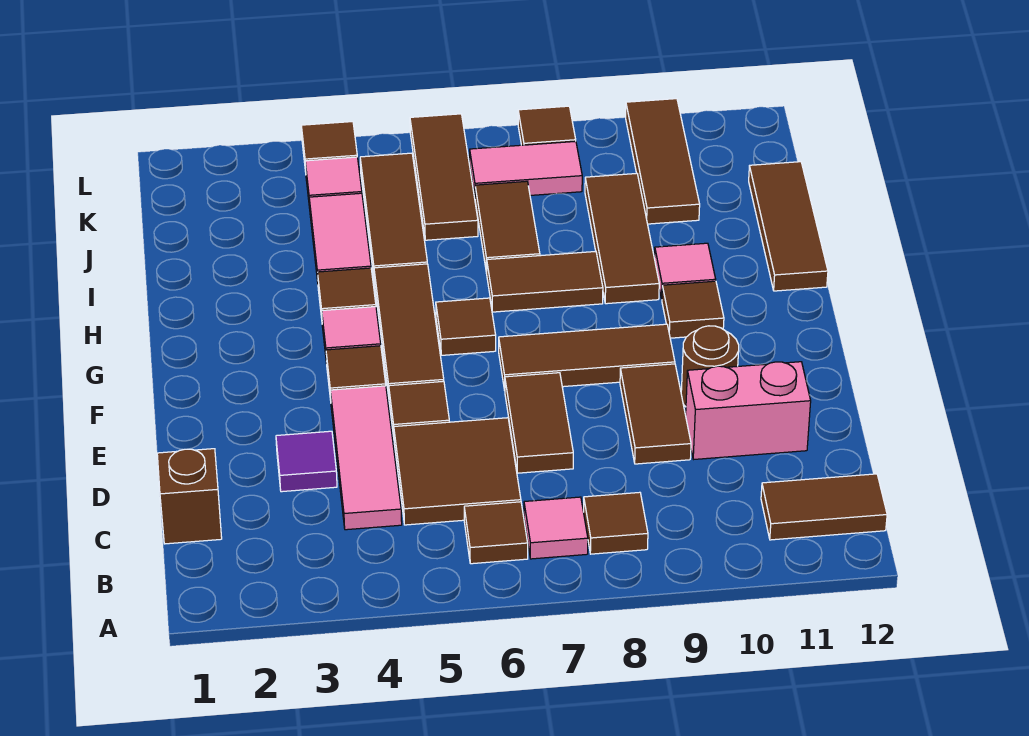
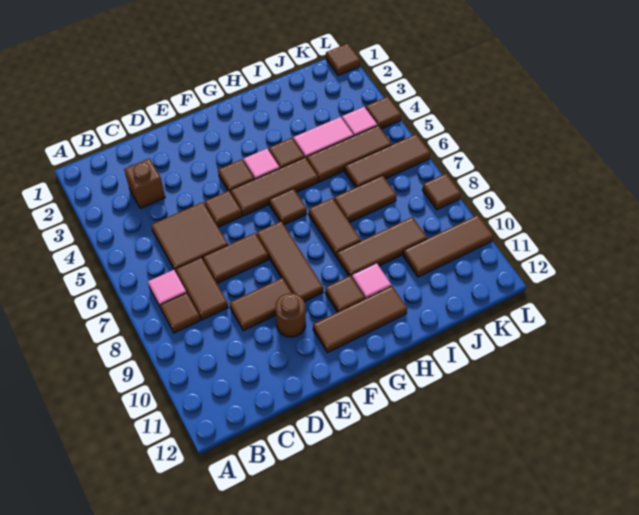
brown 1x1 tile [464,502,528,564] -> brown 1x1 tile moved to [326,43,360,76]
brown 1x2 tile [761,474,887,540] -> brown 1x2 tile moved to [176,257,228,320]
brown 1x1 brick [157,449,222,544] -> brown 1x1 brick moved to [124,158,165,208]
pink 1x3 tile [330,386,402,530] -> none
purple 1x1 tile [276,431,337,492] -> none
pink 1x2 brick [686,362,811,460] -> none
brown 1x3 tile [749,162,828,291] -> brown 1x3 tile moved to [313,286,407,353]
pink 1x2 tile [470,141,582,196] -> none

